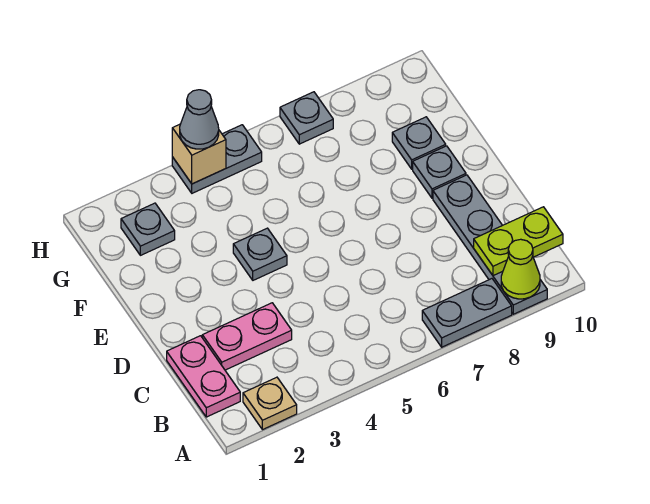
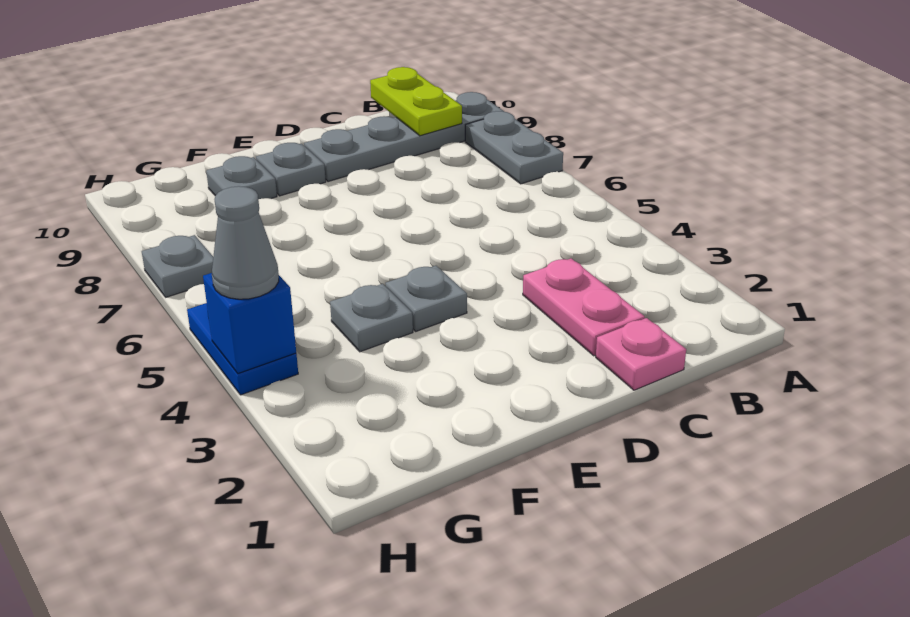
tan 1x1 plate [243,377,297,430] -> none
lime 1x1 cone [501,239,540,299] -> none
pink 1x2 plate [167,336,240,417] -> pink 1x1 plate [596,318,686,390]
grey 1x1 plate [121,203,175,255] -> grey 1x1 plate moved to [330,284,413,352]
grey 1x2 plate [172,125,262,193] -> blue 1x2 plate [187,303,298,395]
tan 1x1 brick [172,124,226,184] -> blue 1x1 brick [203,273,296,373]

